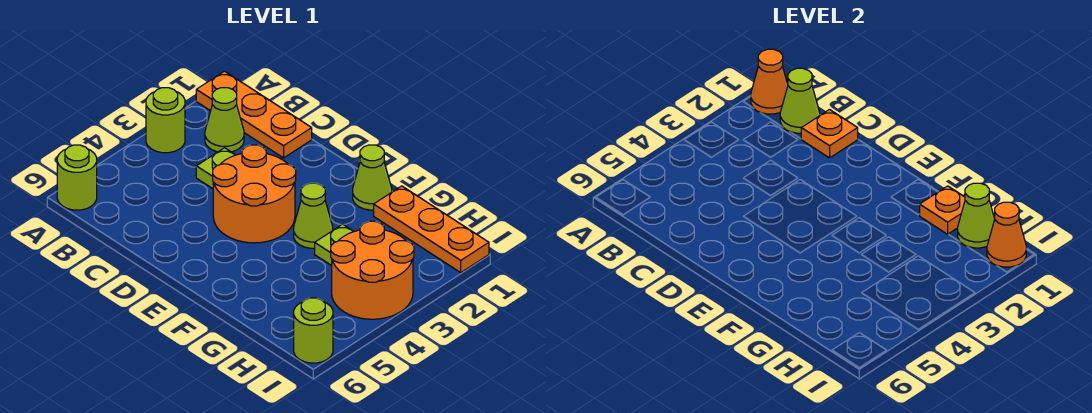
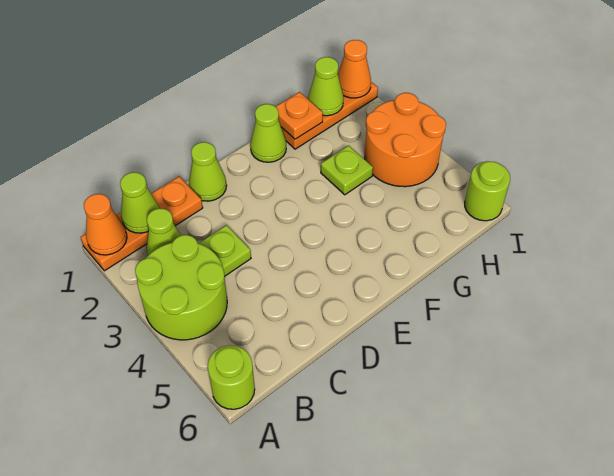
lime 1x1 round brick [146,88,185,153] -> lime 2x2 round brick [135,235,227,340]
orange 1x1 plate [801,110,858,158] -> none
orange 2x2 round brick [213,145,296,243] -> none
lime 1x1 cone [294,183,333,248] -> lime 1x1 cone moved to [189,142,227,201]

